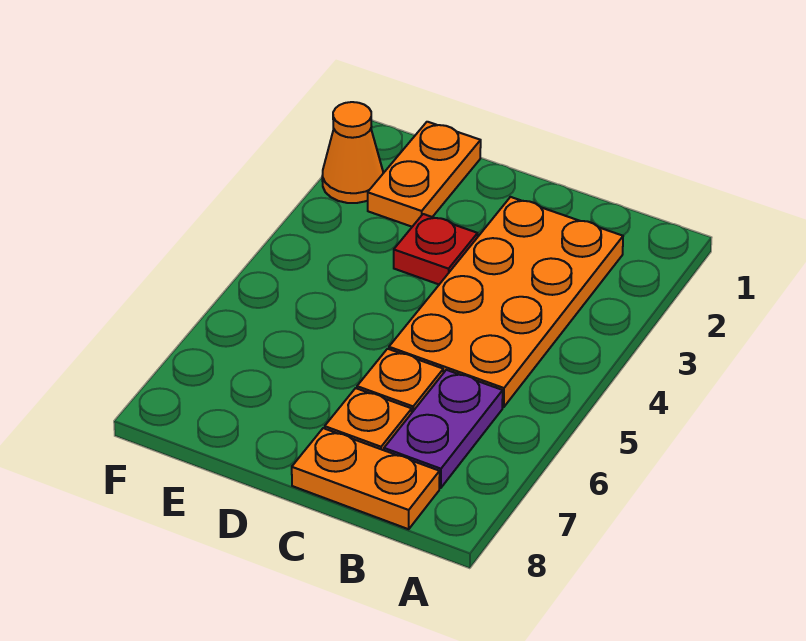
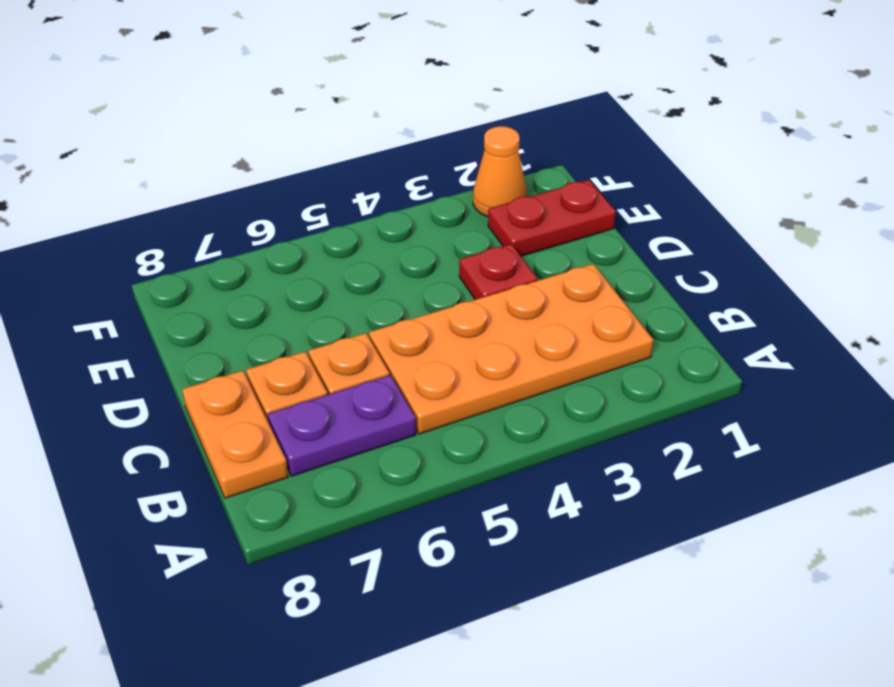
orange 1x2 plate [368,122,481,227] -> red 1x2 plate [488,180,616,256]

